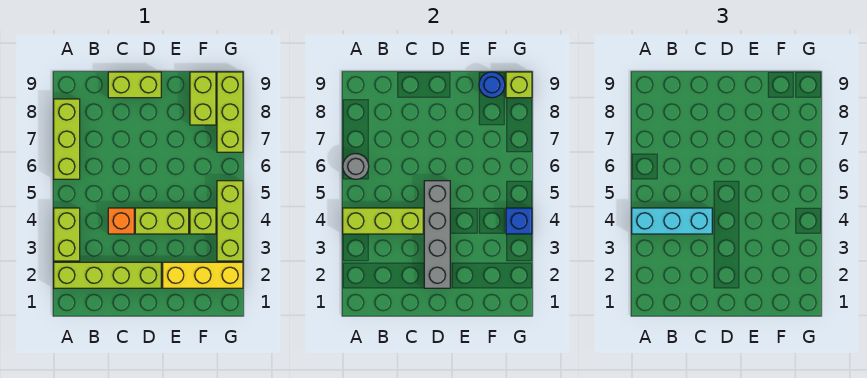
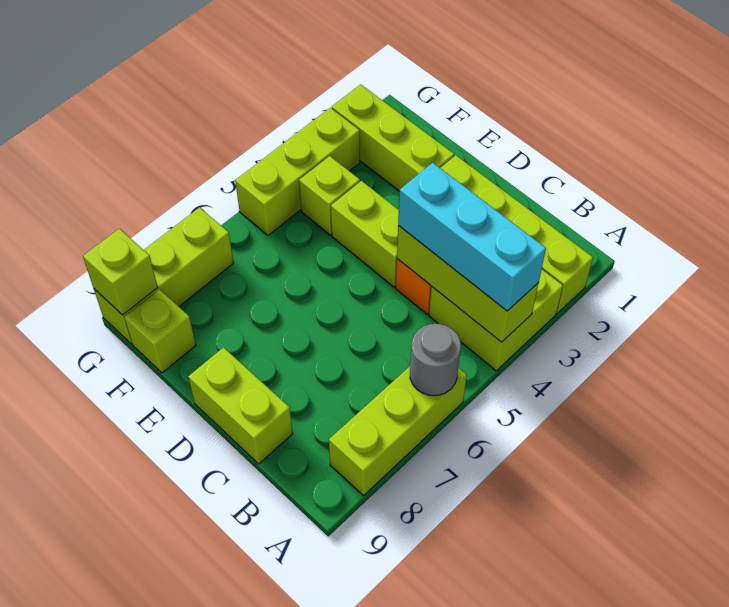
lime 1x2 brick [54,208,80,261] -> lime 2x2 brick [429,270,563,371]
grey 1x4 brick [424,181,450,288] -> none
yellow 1x3 brick [163,262,243,288] -> lime 1x3 brick [332,84,454,191]
lime 1x2 brick [190,72,216,125] -> lime 1x1 brick [124,289,196,373]
blue 1x1 round brick [479,72,505,98] -> none
blue 1x1 brick [506,208,532,234] -> none

